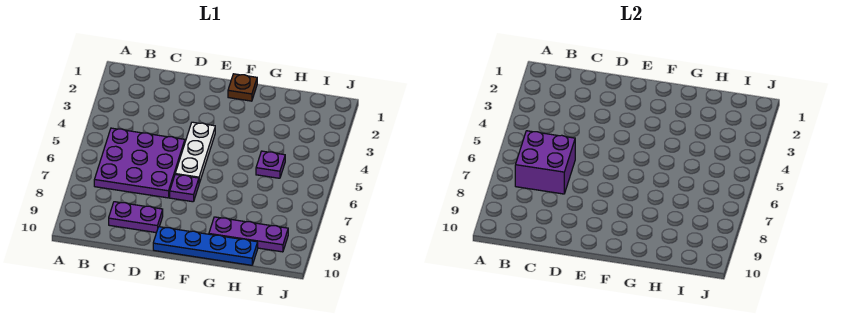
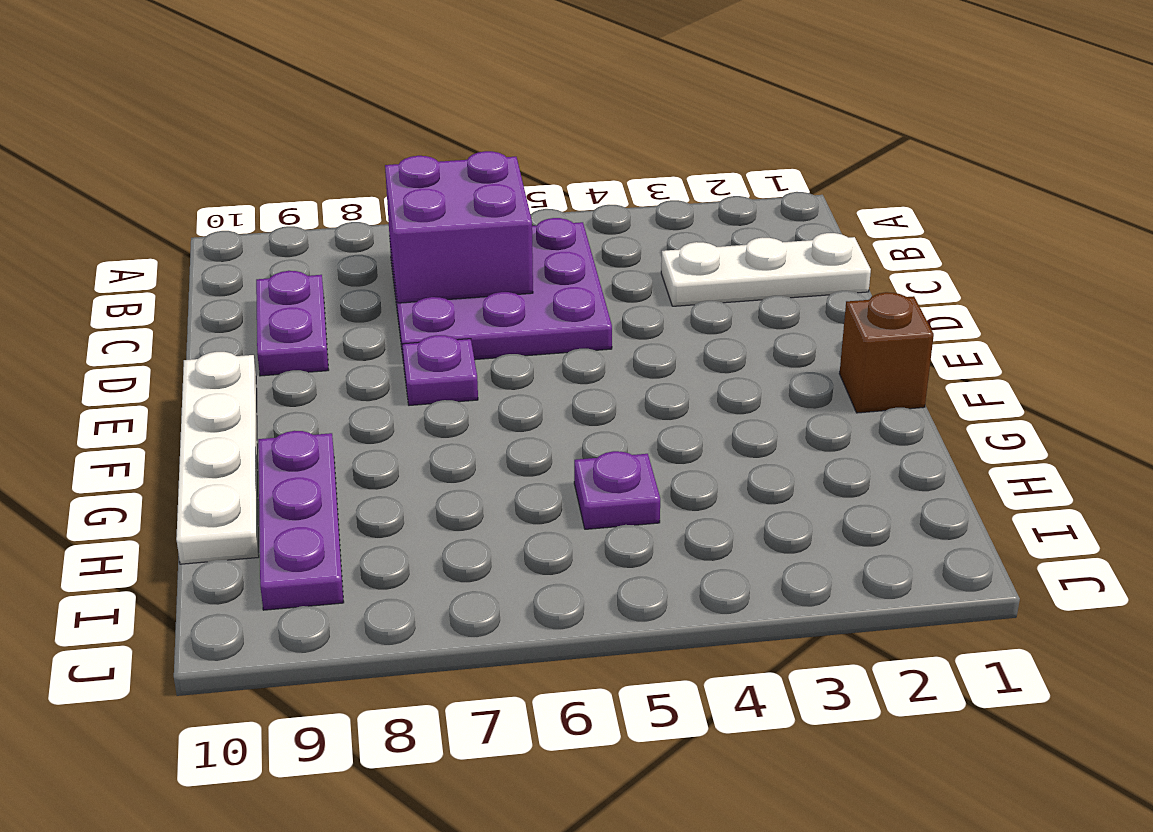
white 1x3 plate [175,122,215,183] -> white 1x3 plate moved to [661,233,871,306]
blue 1x4 plate [153,227,258,265] -> white 1x4 plate [176,352,259,564]
brown 1x1 plate [228,74,257,101] -> brown 1x1 brick [839,292,934,413]

